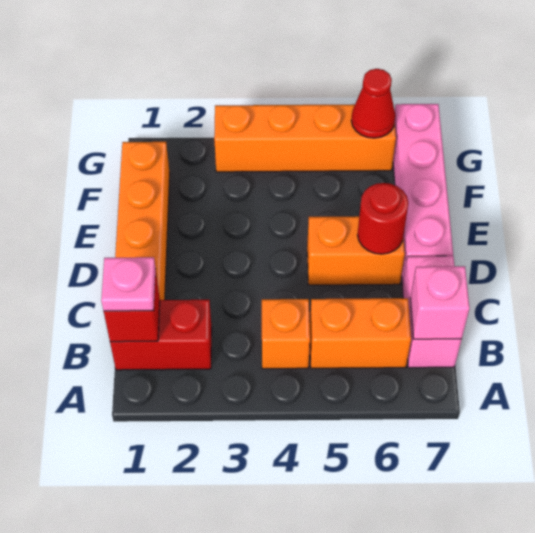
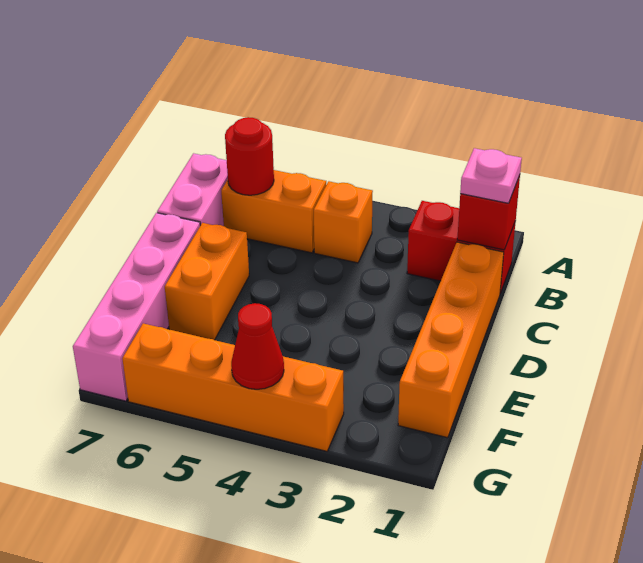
pink 1x1 brick [410,266,469,339] -> none
orange 1x2 brick [307,216,405,285] -> orange 1x2 brick turned to [165,223,249,340]
red 1x1 round brick [358,183,408,254] -> red 1x1 round brick moved to [225,117,274,195]
red 1x1 cone [351,69,395,138] -> red 1x1 cone moved to [231,303,284,389]

